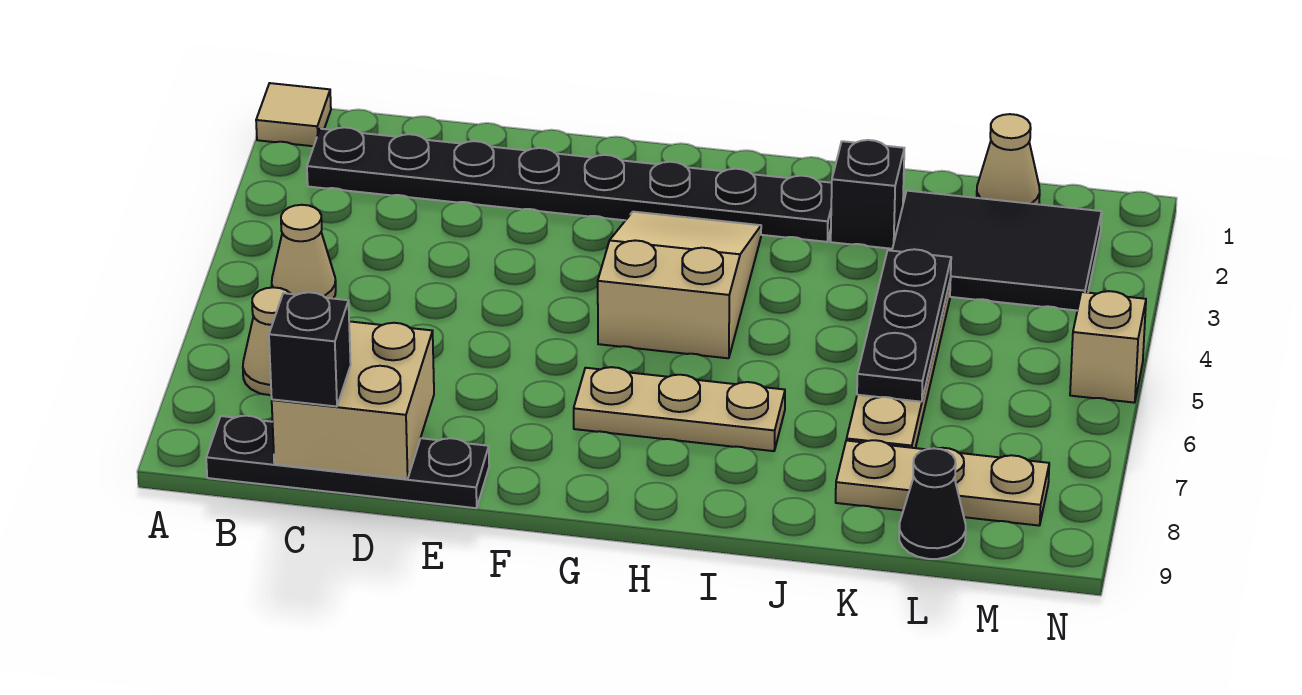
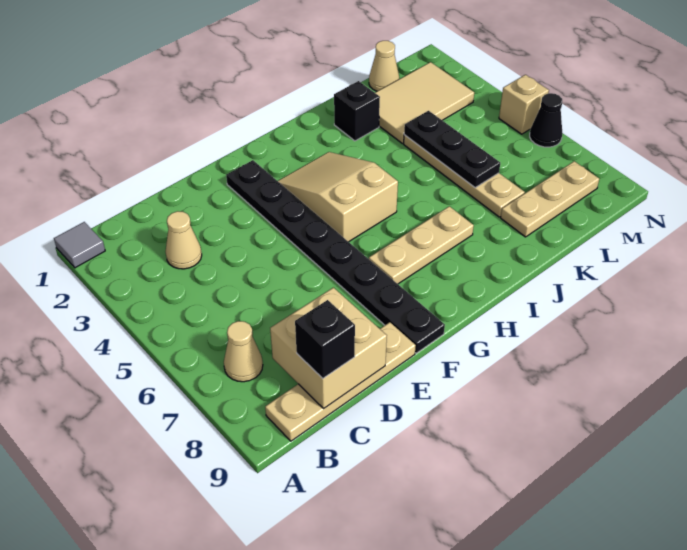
tan 1x1 tile [256,83,331,146] -> grey 1x1 tile [54,222,105,268]
black 1x8 plate [307,127,832,242] -> black 1x8 plate turned to [226,160,445,353]
tan 1x1 cone [272,205,336,299] -> tan 1x1 cone moved to [166,211,202,269]
black 1x4 plate [206,416,489,508] -> tan 1x4 plate [265,322,416,441]
black 2x3 tile [892,191,1102,310] -> tan 2x3 tile [375,62,474,144]
black 1x1 cone [899,448,966,559] -> black 1x1 cone moved to [530,93,563,147]

